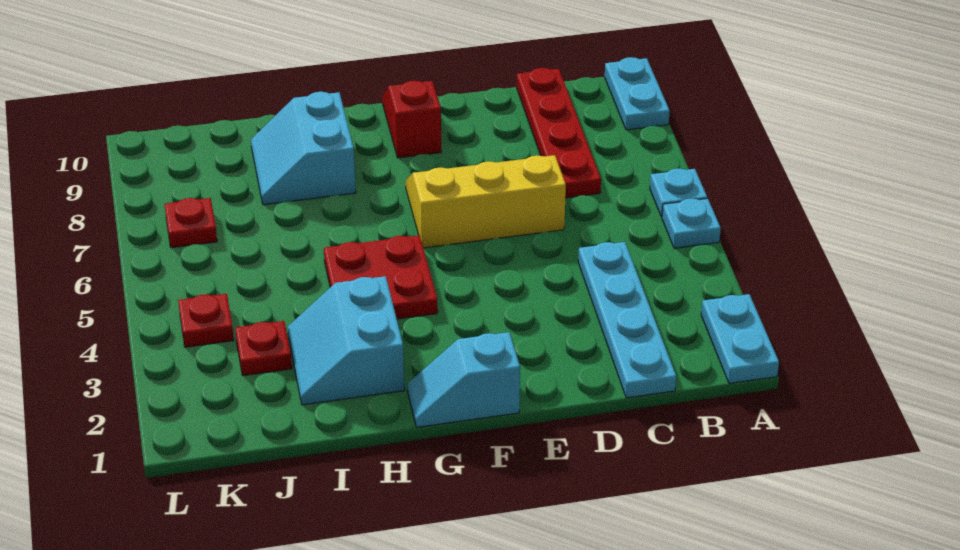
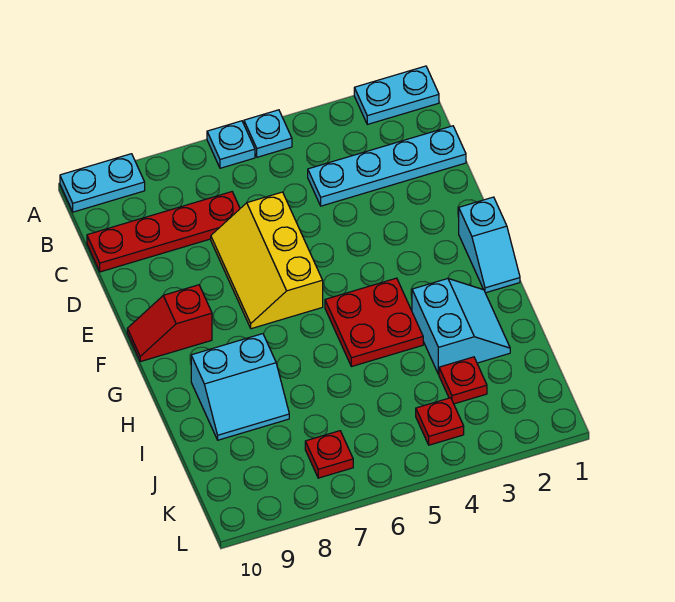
cyan 2x2 slope [288,276,405,405] -> cyan 2x2 slope turned to [412,279,510,374]

